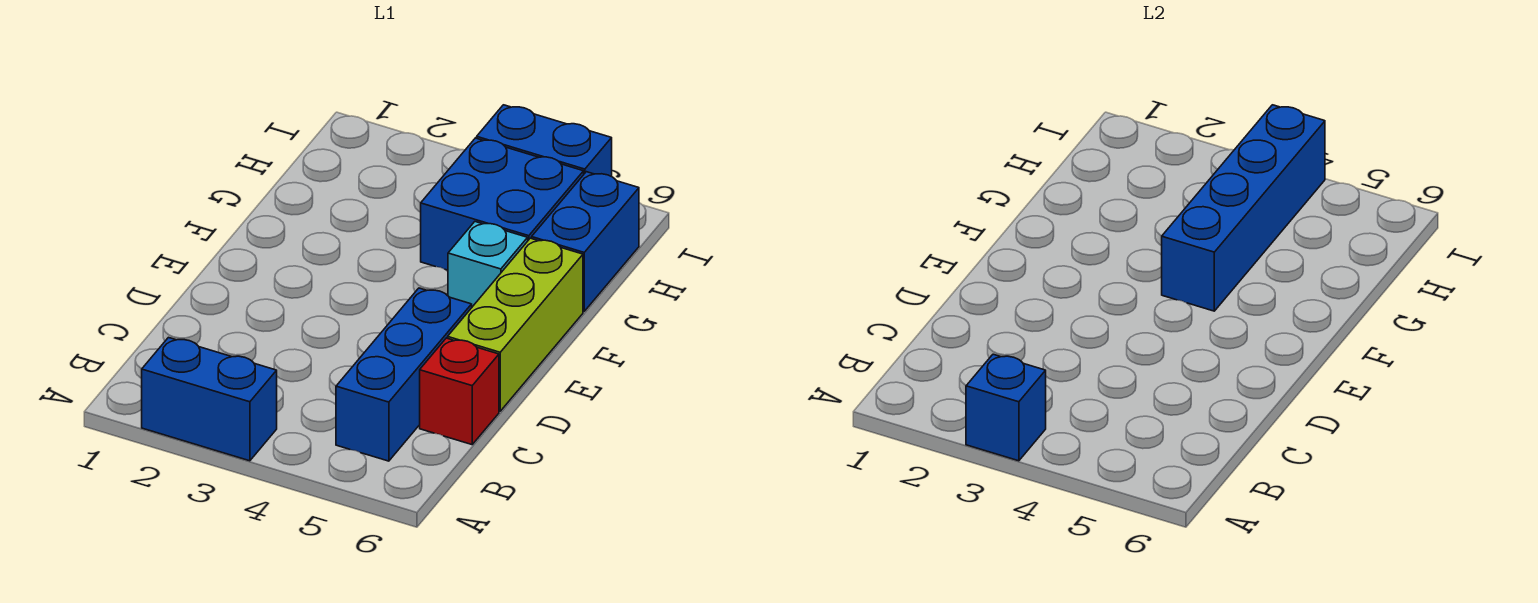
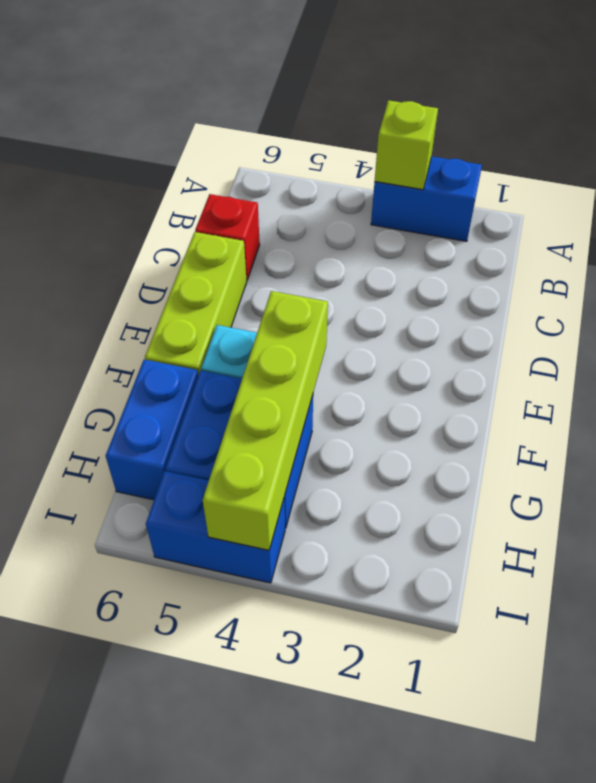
blue 1x1 brick [966,354,1046,461] -> lime 1x1 brick [375,100,438,190]
blue 1x3 brick [336,288,472,461] -> none
blue 1x4 brick [1162,105,1325,311] -> lime 1x4 brick [203,291,328,550]

